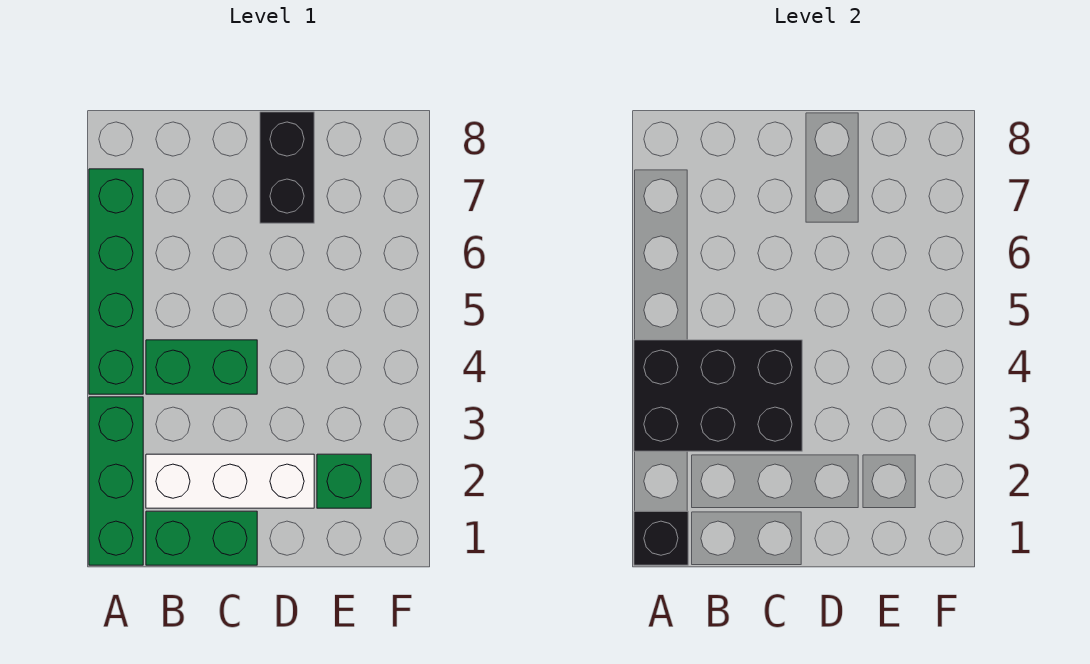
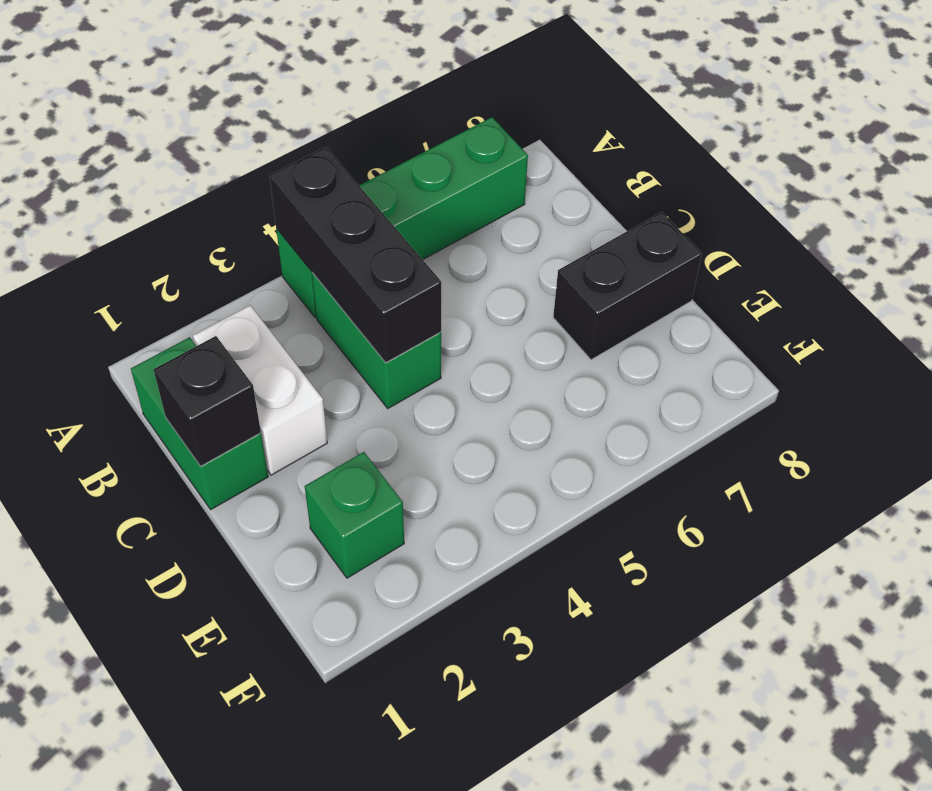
green 1x3 brick [89,397,143,565] -> none
black 1x1 brick [634,511,688,565] -> black 1x1 brick moved to [154,336,261,466]
black 2x3 brick [634,340,802,451] -> black 1x3 brick [270,147,441,363]
white 1x3 brick [146,454,314,508] -> white 1x2 brick [193,305,327,475]

